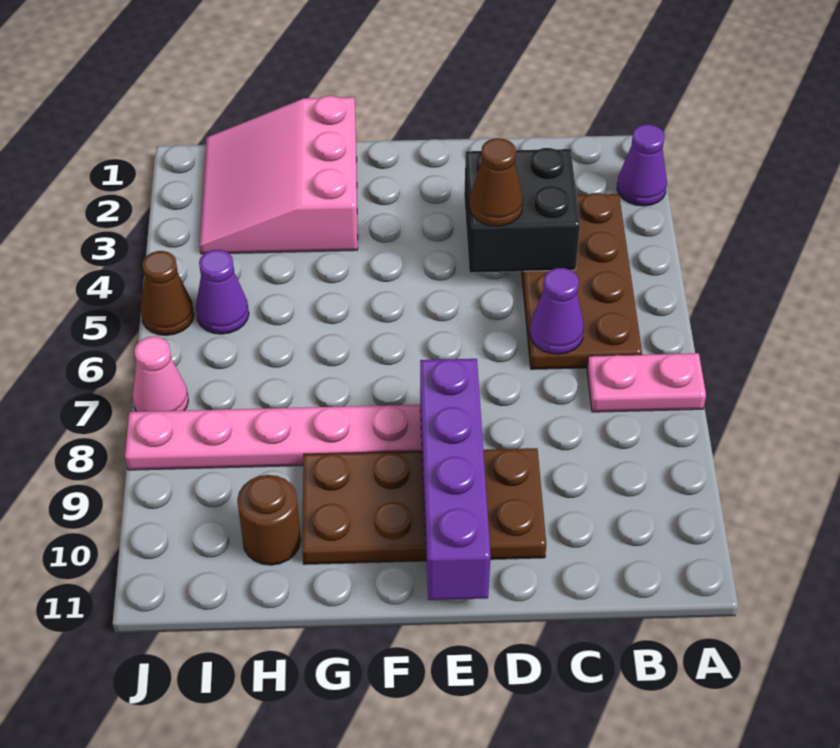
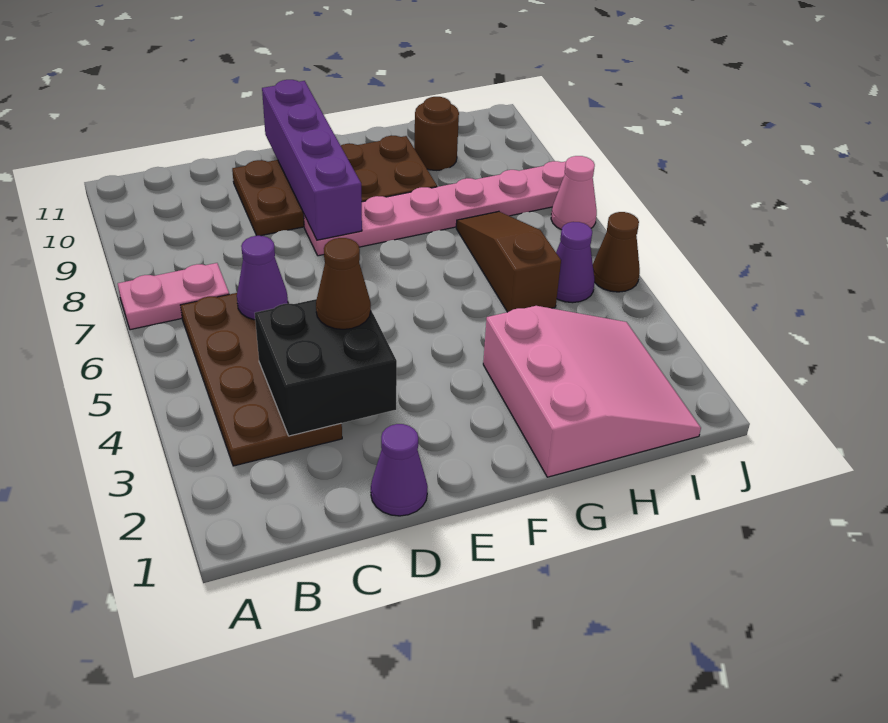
purple 1x1 cone [617,124,667,206] -> purple 1x1 cone moved to [371,424,428,516]
none -> brown 1x3 slope [456,211,561,312]

